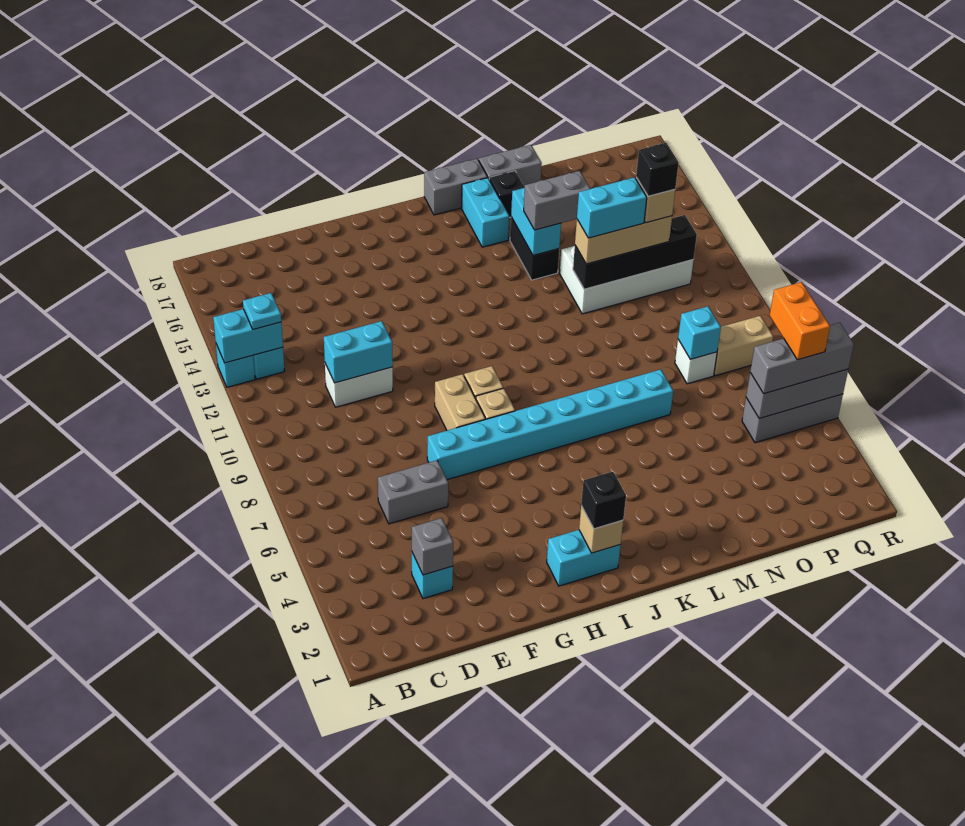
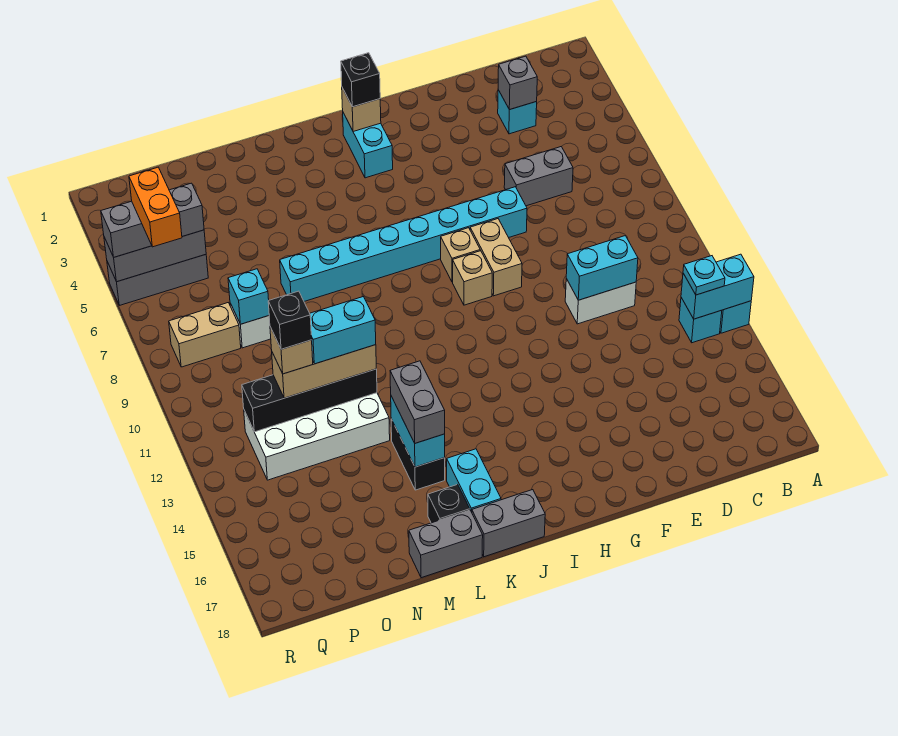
cyan 1x2 brick [547,530,621,586] -> cyan 1x2 brick turned to [343,113,393,178]
grey 1x2 brick [524,171,591,230] -> grey 1x2 brick turned to [390,361,445,443]

